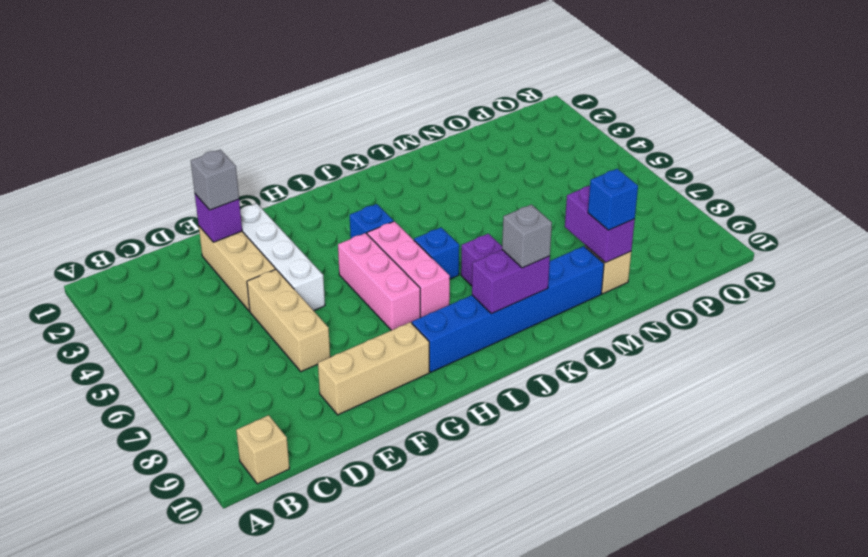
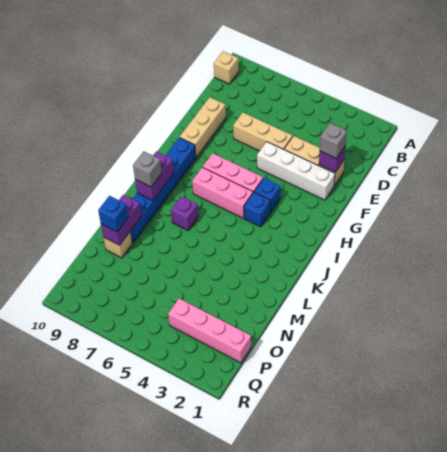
blue 1x1 brick [414,228,459,279] -> blue 1x1 brick moved to [254,178,280,212]
purple 1x2 brick [565,186,635,263] -> purple 1x2 brick turned to [101,195,141,245]
none -> pink 1x4 brick [168,299,251,363]

